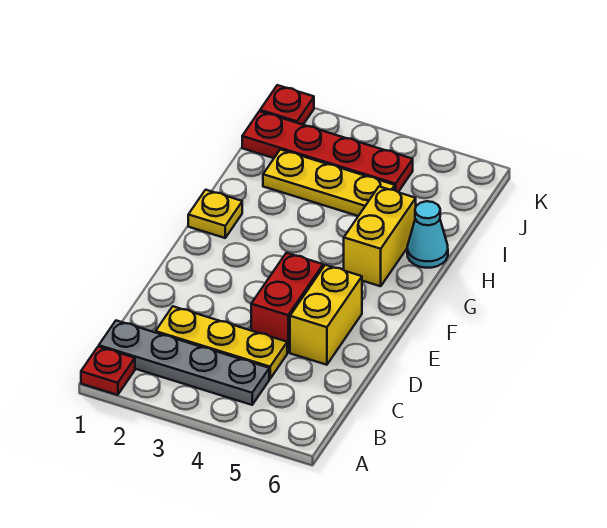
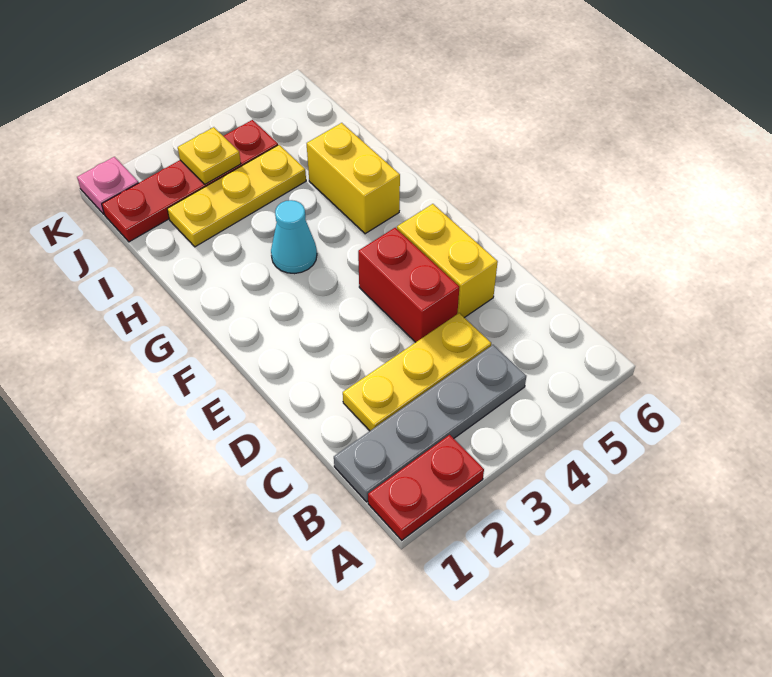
red 1x1 plate [81,347,135,395] -> red 1x2 plate [368,435,484,540]
yellow 1x1 plate [188,190,242,238] -> yellow 1x1 plate moved to [178,127,241,184]
cyan 1x1 cone [407,201,448,268] -> cyan 1x1 cone moved to [271,200,317,274]
red 1x1 plate [260,85,314,125] -> pink 1x1 plate [77,157,138,214]

